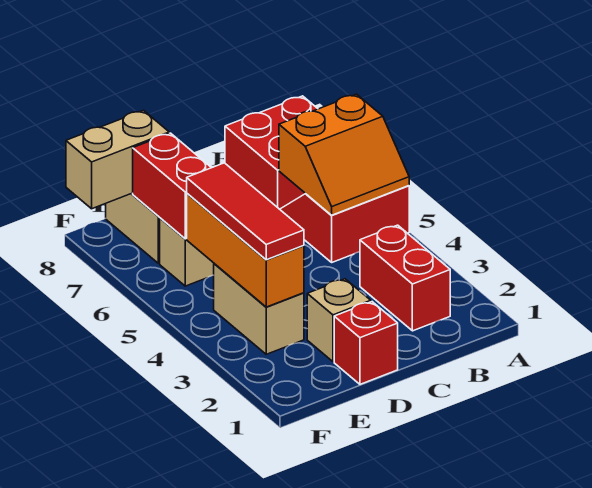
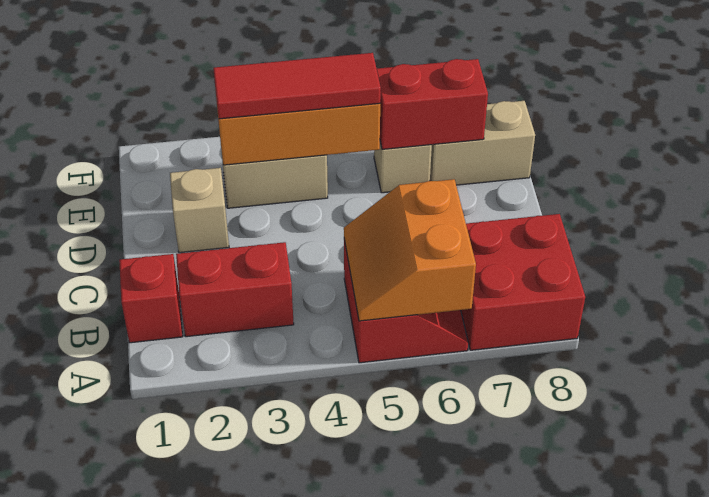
red 1x1 brick [334,302,398,384] -> red 1x1 brick moved to [119,254,183,343]
tan 1x2 brick [66,110,169,209] -> none

